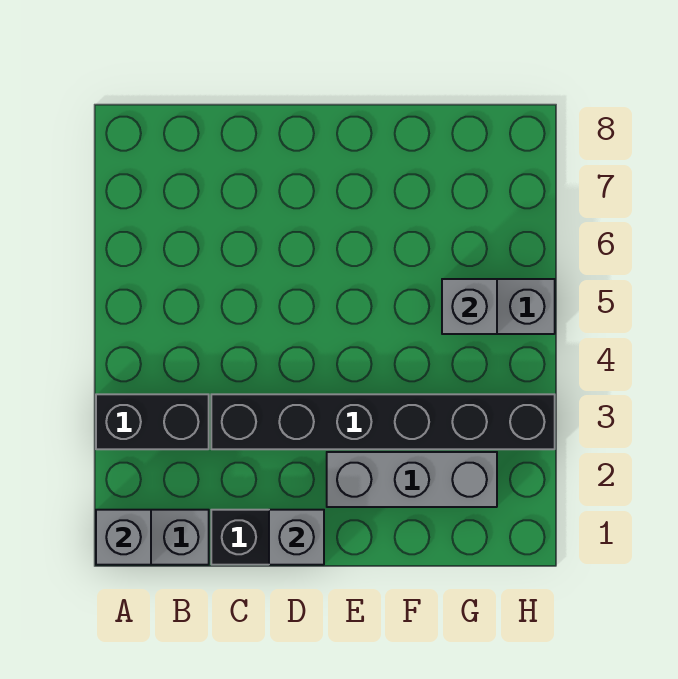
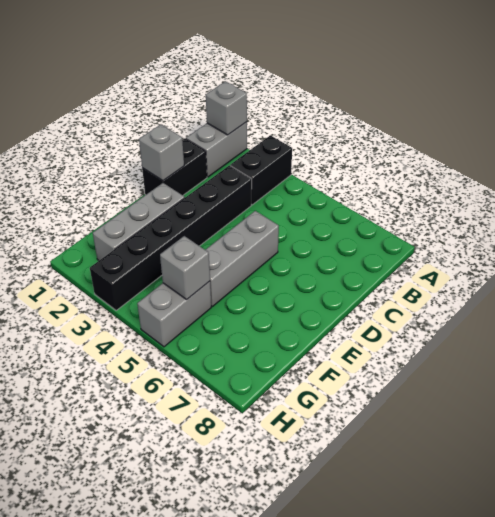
none -> grey 1x3 brick [206,211,279,307]

